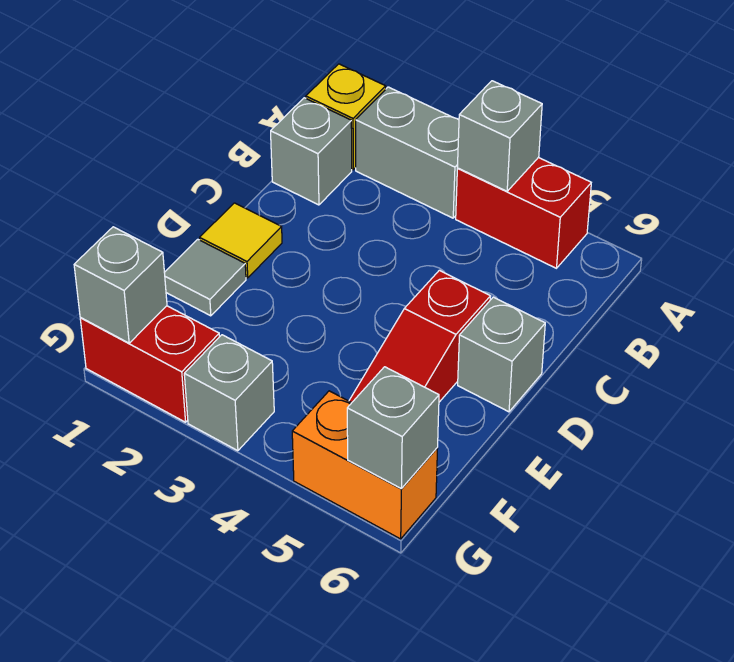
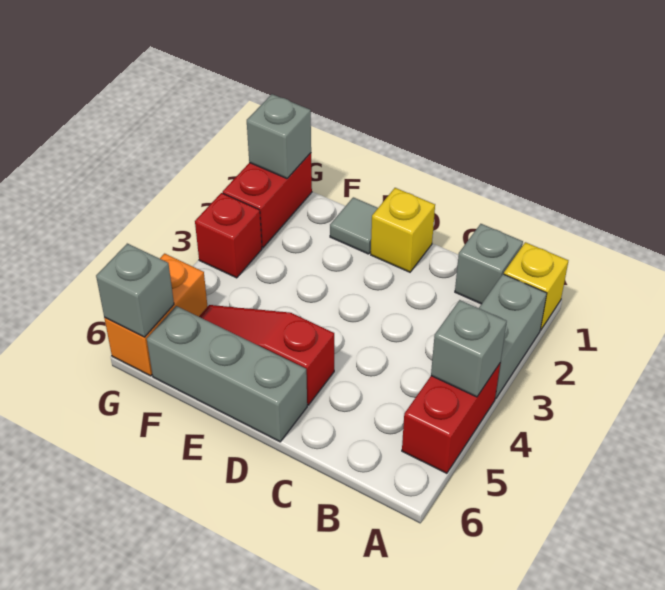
yellow 1x1 tile [200,203,282,278] -> yellow 1x1 brick [371,188,435,272]
grey 1x1 brick [458,297,545,412] -> grey 1x3 brick [147,306,307,442]
grey 1x1 brick [184,335,274,451] -> red 1x1 brick [195,193,262,278]

